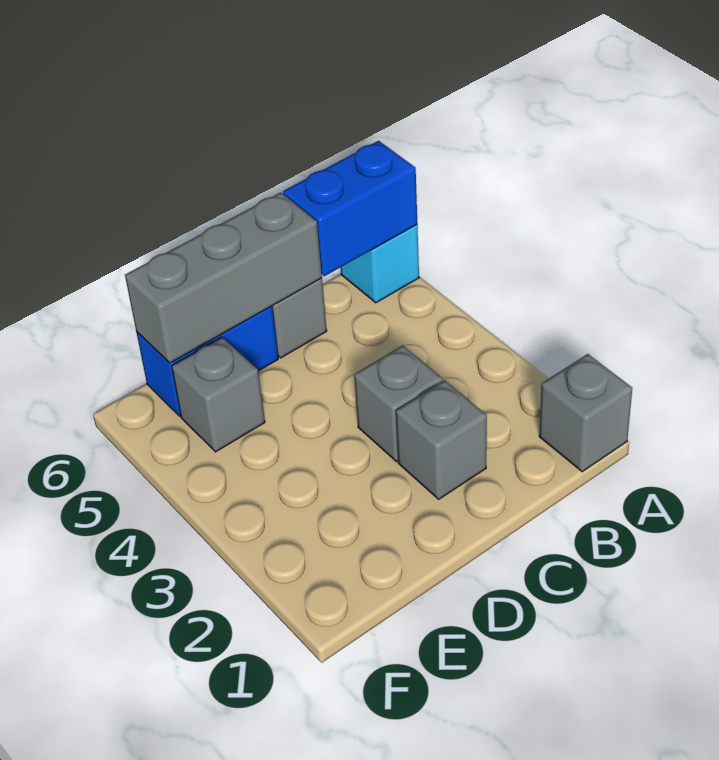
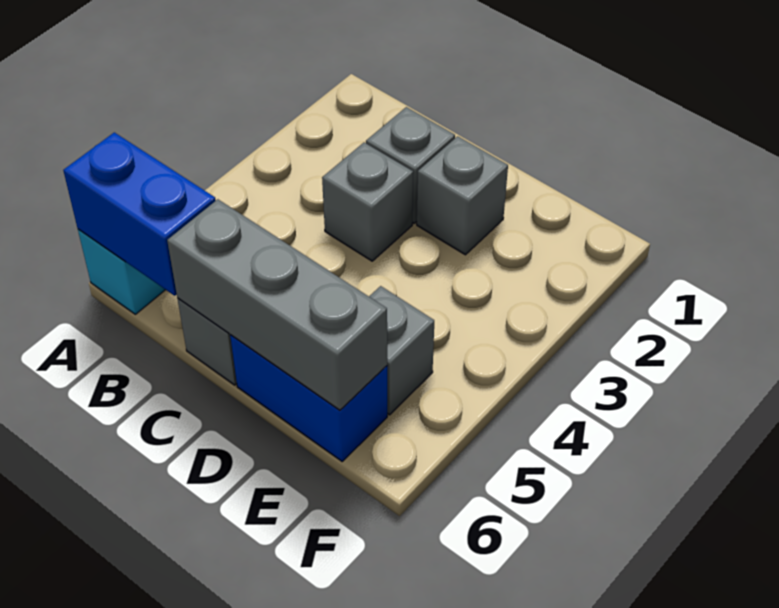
grey 1x1 brick [539,354,632,472] -> grey 1x1 brick moved to [417,136,508,255]

